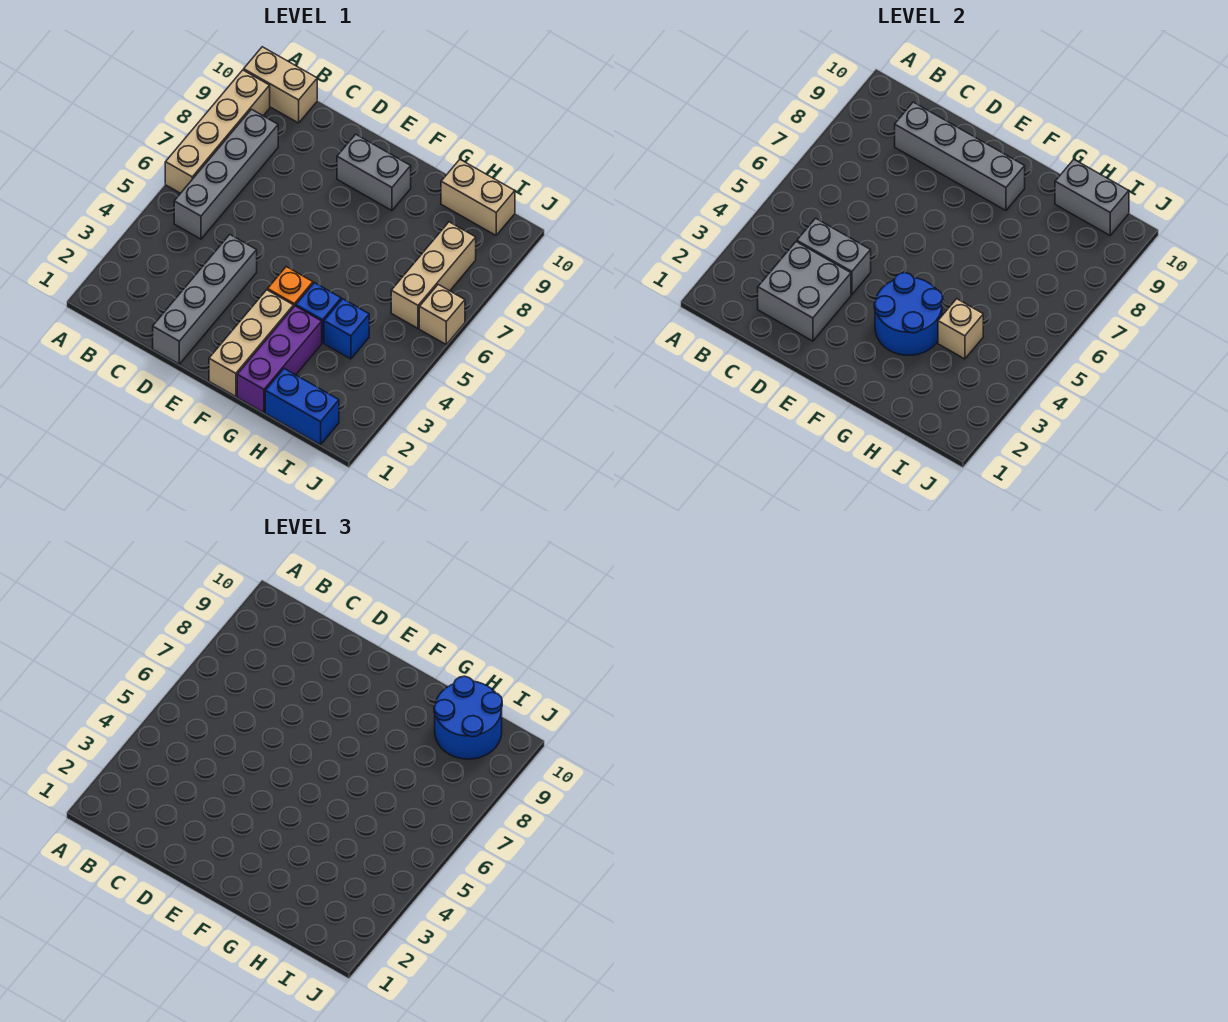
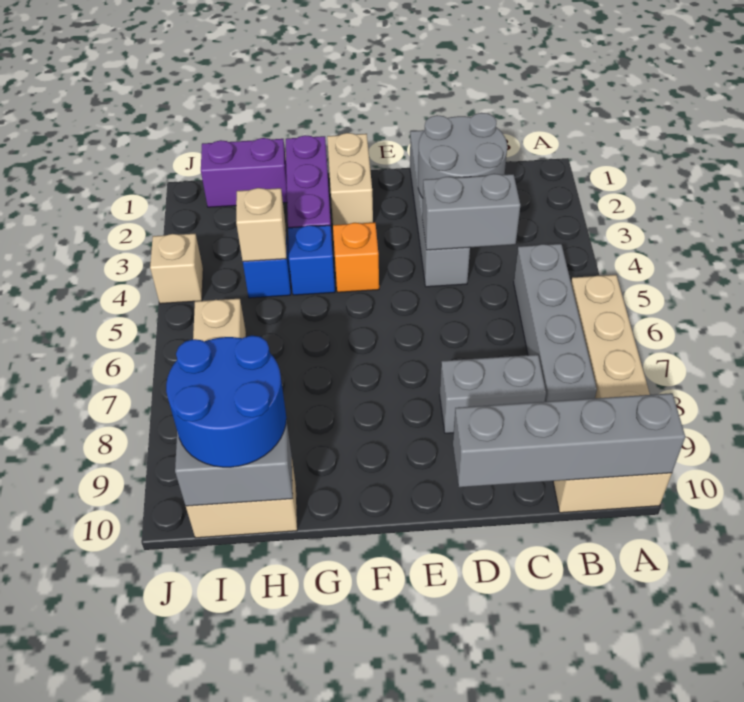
grey 2x2 brick [758,242,851,341] -> grey 2x2 round brick [418,113,507,198]
grey 1x4 brick [895,102,1025,211] -> grey 1x4 brick moved to [453,393,685,487]
grey 1x2 brick [337,134,411,211] -> grey 1x2 brick moved to [440,355,546,433]
tan 1x3 brick [209,290,293,397] -> tan 1x2 brick [327,133,373,225]
blue 2x2 round brick [874,273,943,356] -> none
blue 1x2 brick [265,369,339,445] -> purple 1x2 brick [201,138,287,207]
tan 1x1 brick [419,285,465,344] -> tan 1x1 brick moved to [150,234,203,304]

